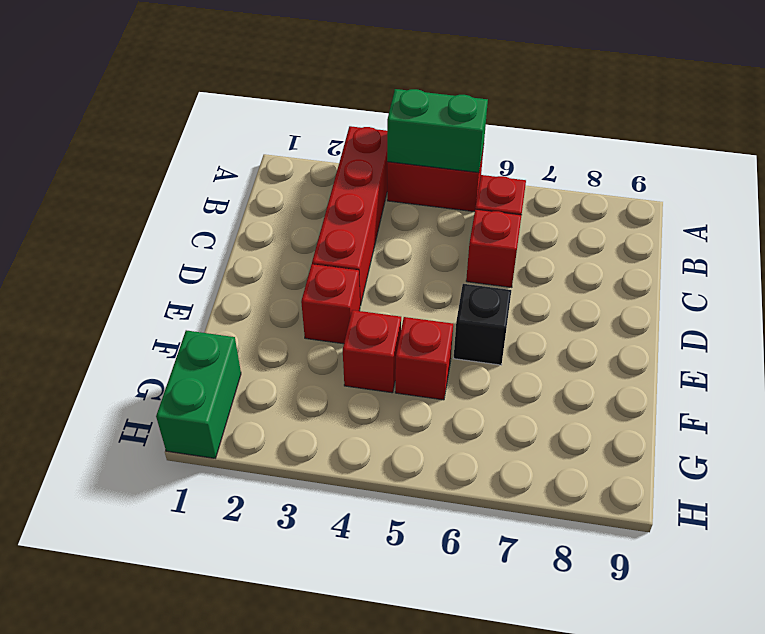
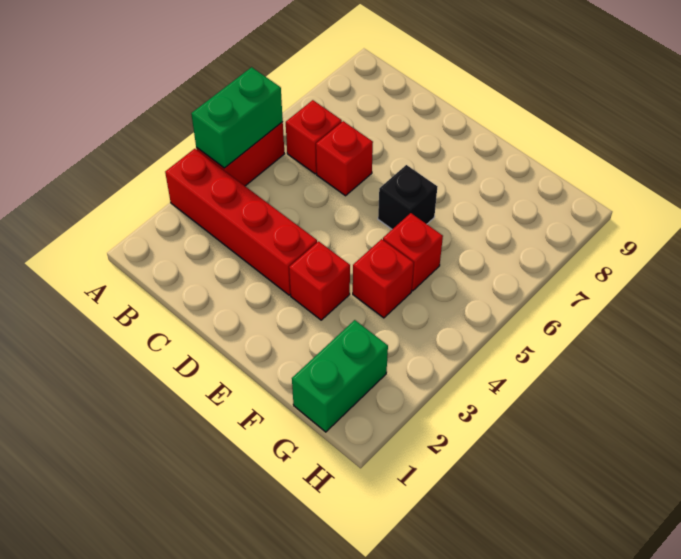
green 1x2 brick [156,330,241,458] -> green 1x2 brick turned to [292,320,388,432]

